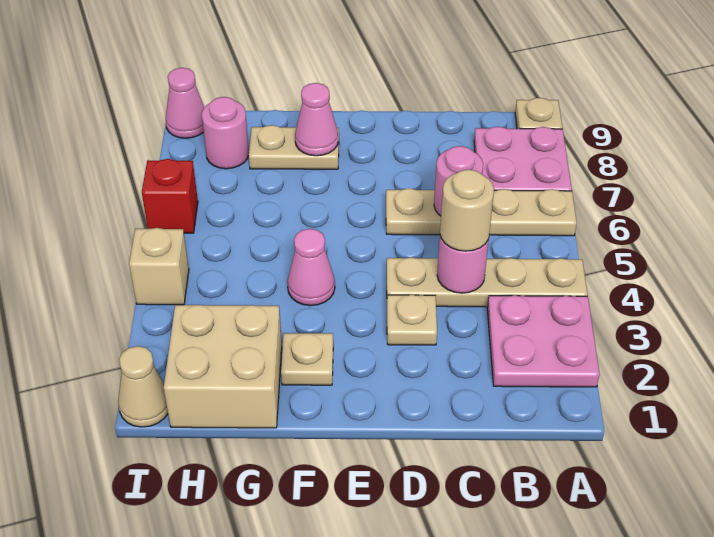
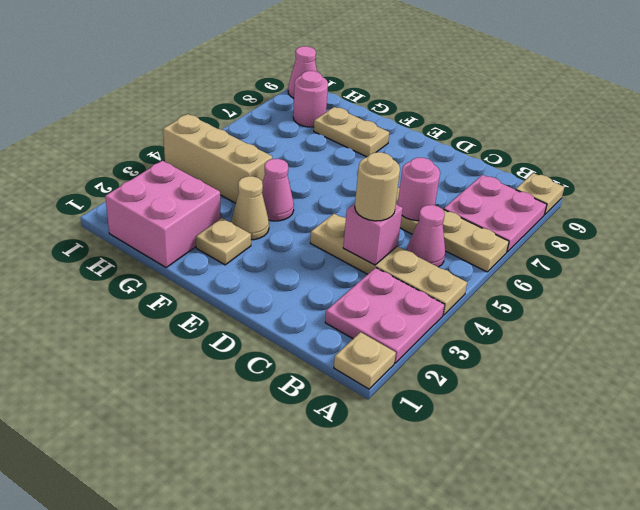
pink 1x1 round brick [437,236,489,293] -> pink 1x1 brick [343,204,403,265]
tan 1x1 plate [387,295,437,345] -> tan 1x1 plate moved to [334,332,396,389]
pink 1x1 cone [295,83,338,156] -> pink 1x1 cone moved to [407,205,445,267]
tan 2x2 brick [164,305,282,428] -> pink 2x2 brick [105,161,221,267]
tan 1x1 cone [118,346,168,427] -> tan 1x1 cone moved to [231,176,269,240]
tan 1x1 brick [129,228,189,305] -> tan 1x3 brick [163,114,272,203]
red 1x1 brick [142,159,198,233] -> none

